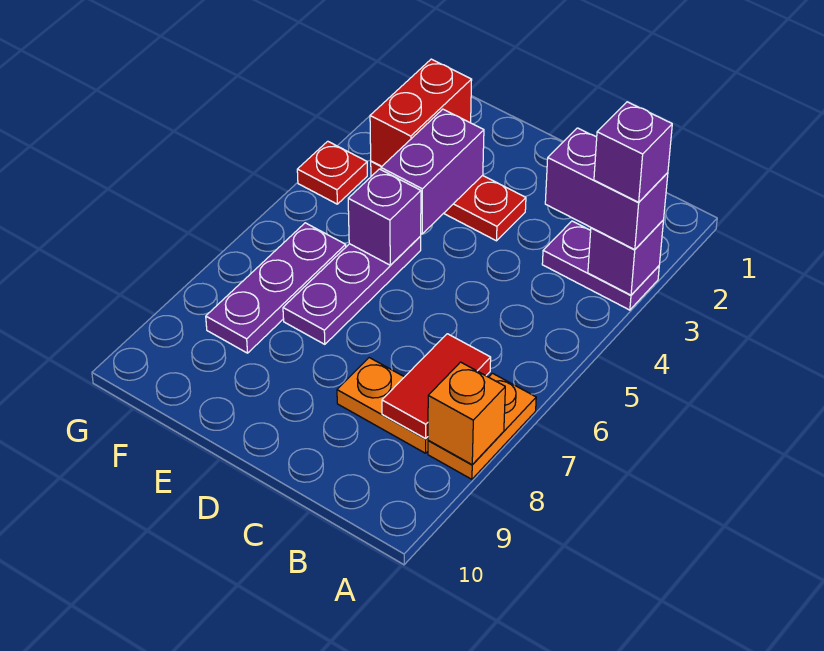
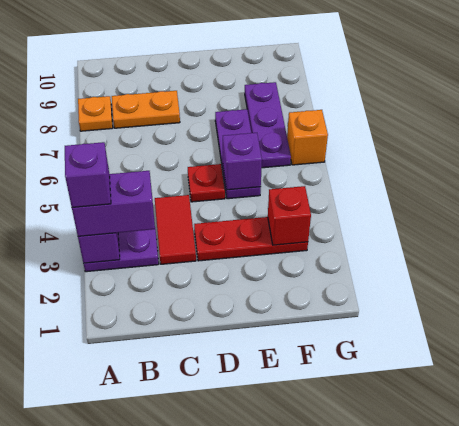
orange 1x2 plate [428,373,536,479] -> orange 1x1 plate [78,96,113,131]
orange 1x1 brick [428,362,505,465] -> orange 1x1 brick moved to [287,110,328,165]
red 1x2 tile [382,334,491,439] -> red 1x2 tile moved to [155,195,196,264]
purple 1x2 brick [381,109,484,234] -> none
red 1x2 brick [370,59,472,167] -> red 1x1 brick [268,186,311,245]
red 1x1 plate [297,141,367,204] -> red 1x1 plate moved to [188,164,225,202]

